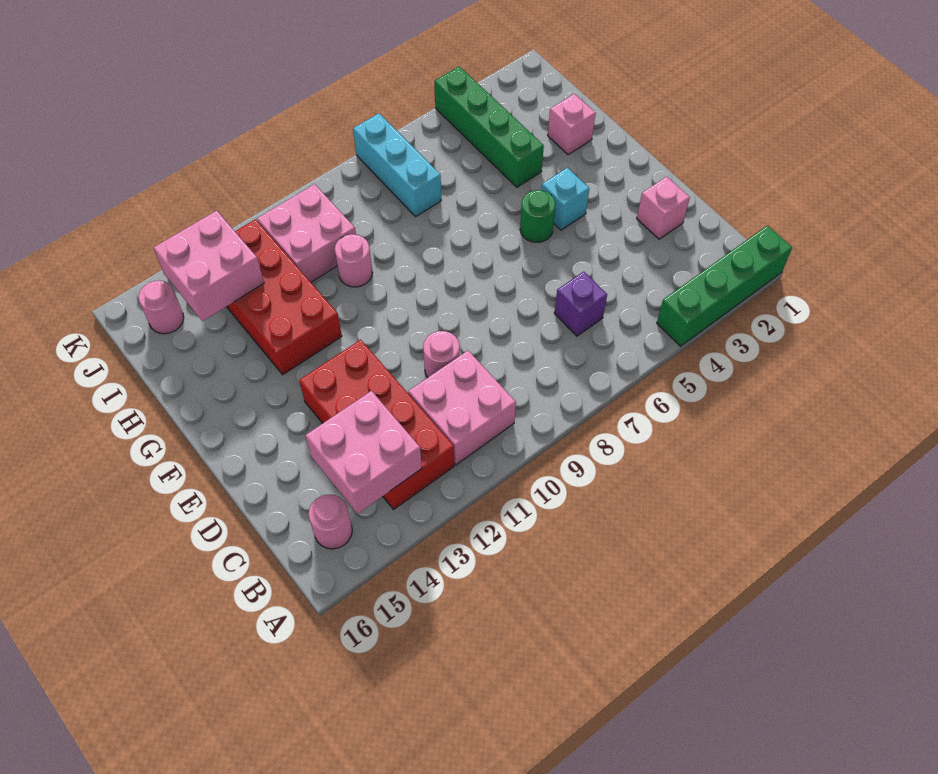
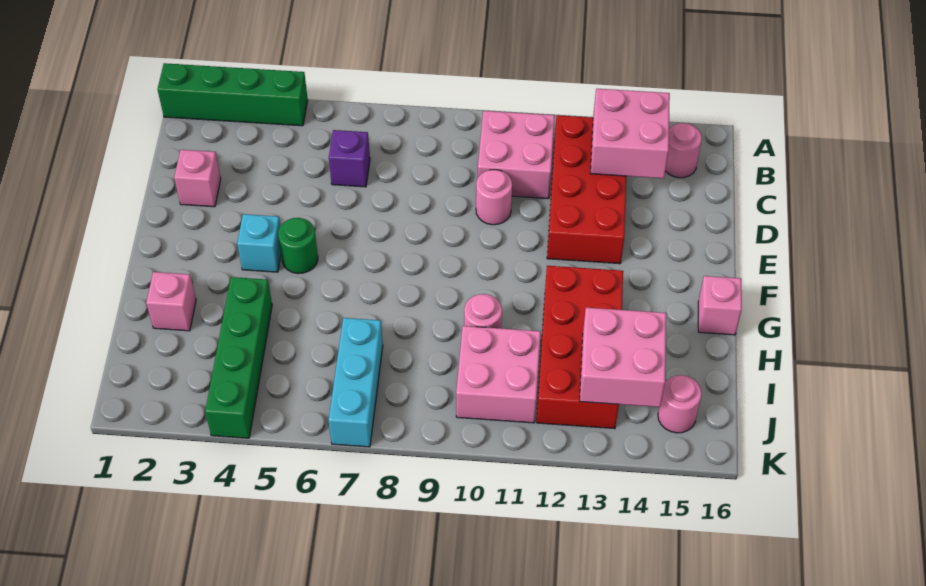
none -> pink 1x1 brick [698,276,742,335]

